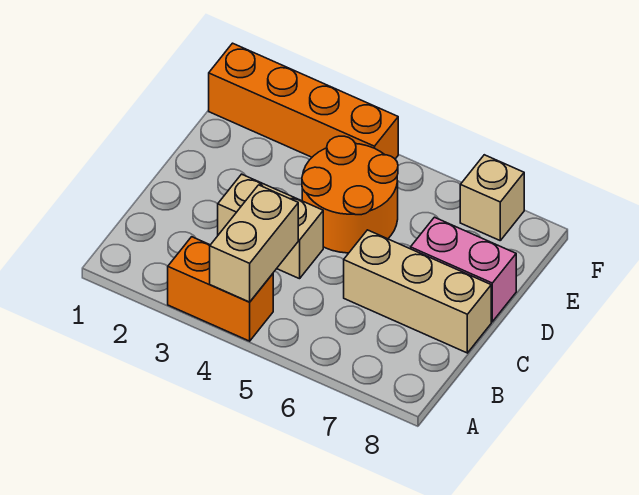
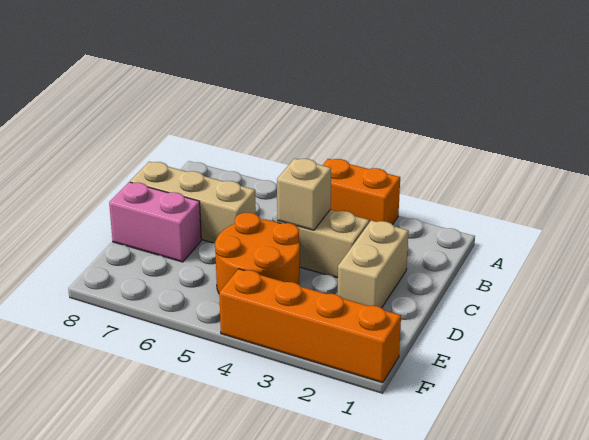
tan 1x2 brick [210,185,298,302] -> tan 1x2 brick moved to [337,220,409,308]
tan 1x1 brick [460,155,524,240] -> tan 1x1 brick moved to [277,158,331,230]

